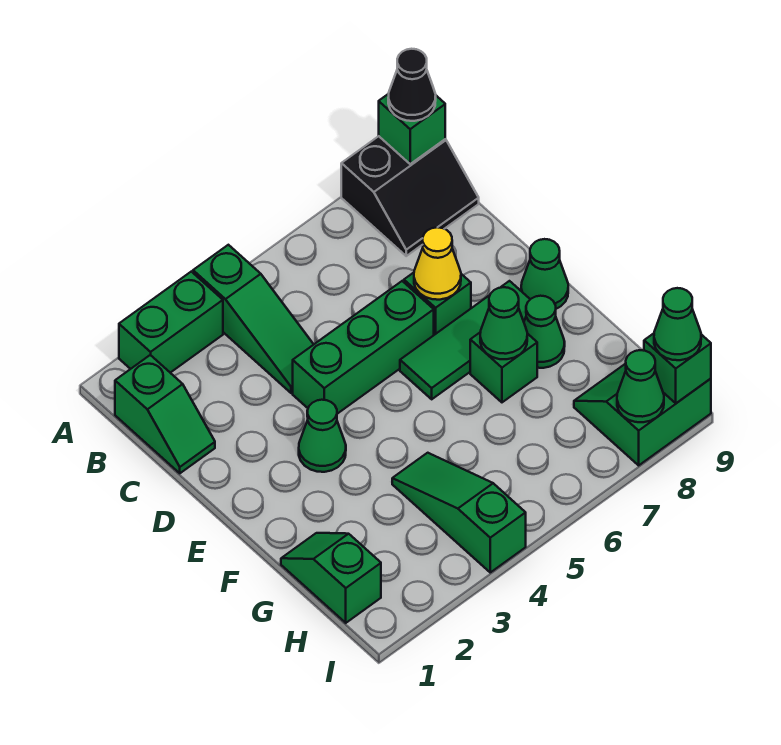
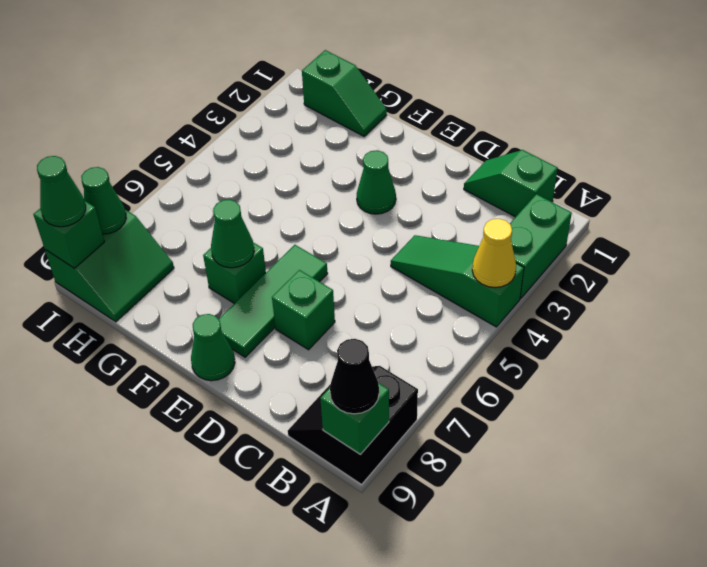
green 1x3 brick [293,281,434,414] -> none
yellow 1x1 cone [414,227,461,300] -> yellow 1x1 cone moved to [472,219,516,288]
green 1x1 cone [524,296,565,368] -> none
green 1x3 slope [392,453,526,572] -> none

